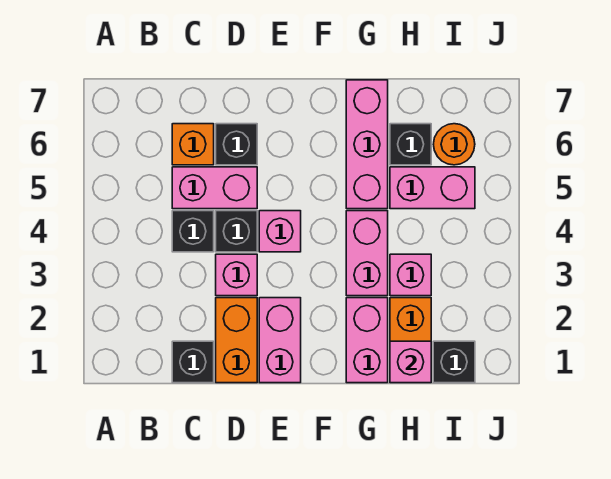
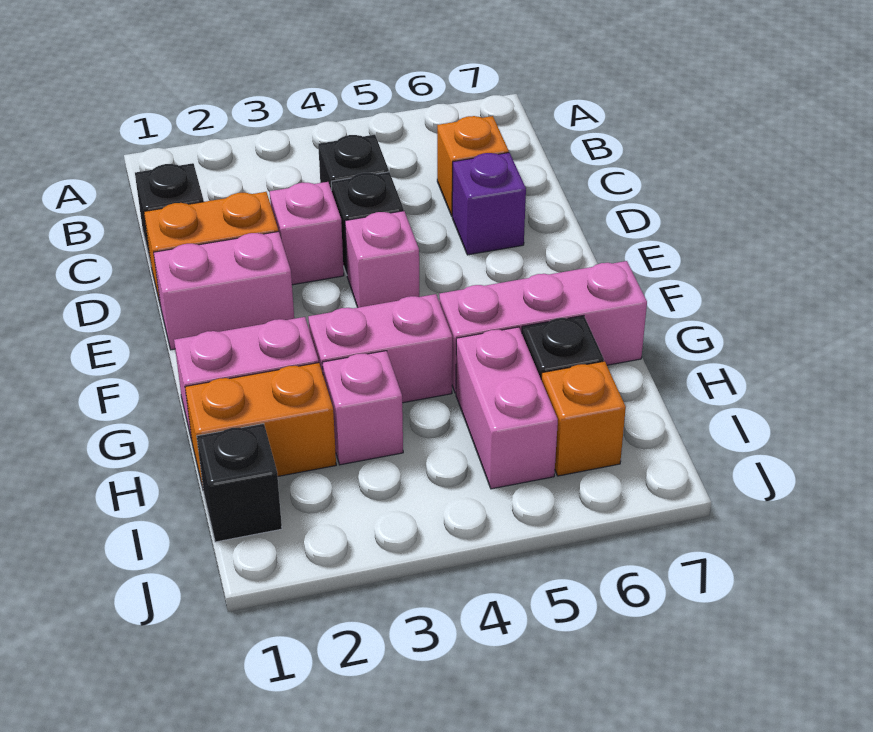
pink 1x2 brick [172,167,257,209] -> none
black 1x1 brick [216,124,257,165] -> purple 1x1 brick [452,153,526,255]
pink 1x1 brick [390,341,431,383] -> none
orange 1x1 round brick [433,124,475,165] -> orange 1x1 brick [541,361,626,476]

